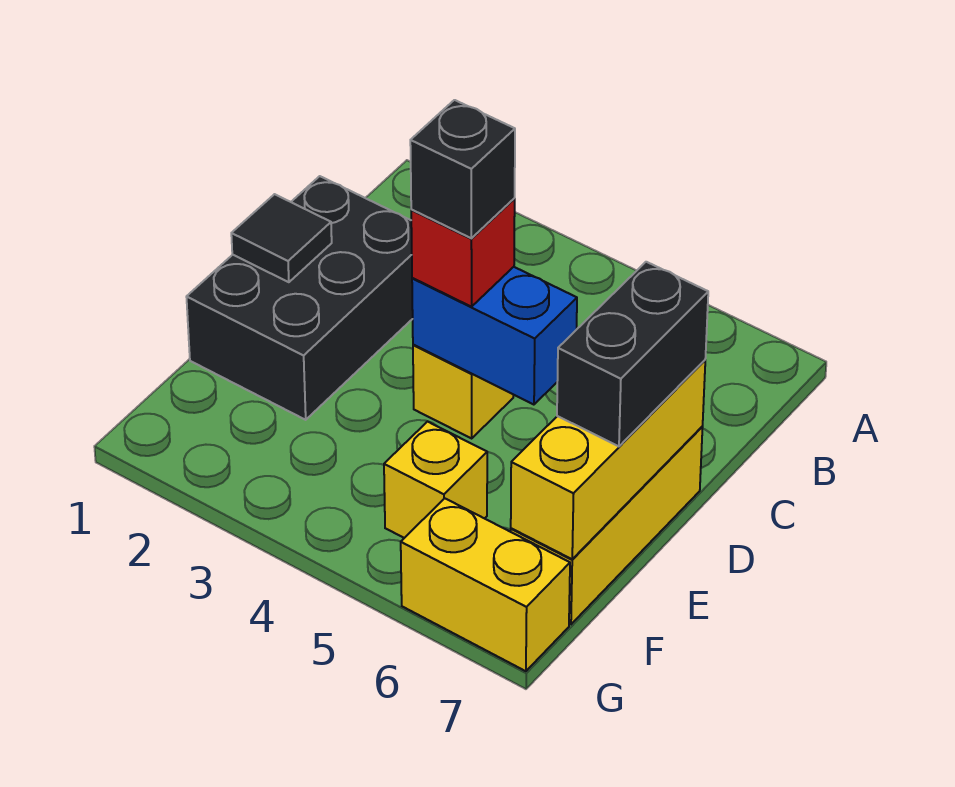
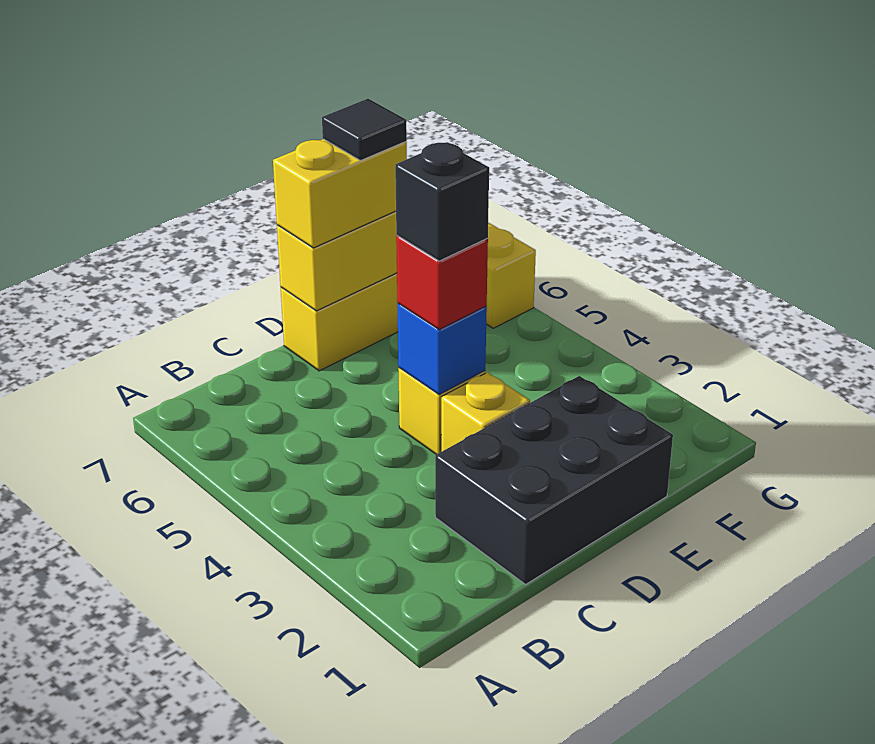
black 1x1 tile [231,194,332,282] -> black 1x1 tile moved to [322,99,407,161]
blue 1x2 brick [412,267,577,405] -> blue 1x1 brick [397,303,487,395]
black 1x2 brick [557,262,708,446] -> yellow 1x2 brick [273,139,407,248]
yellow 1x1 brick [384,421,487,538] -> yellow 1x1 brick moved to [441,372,530,452]

